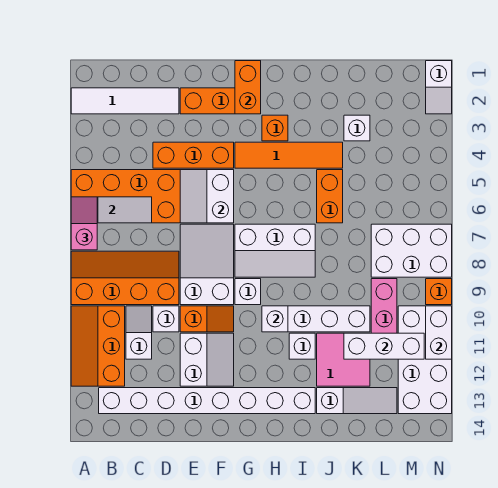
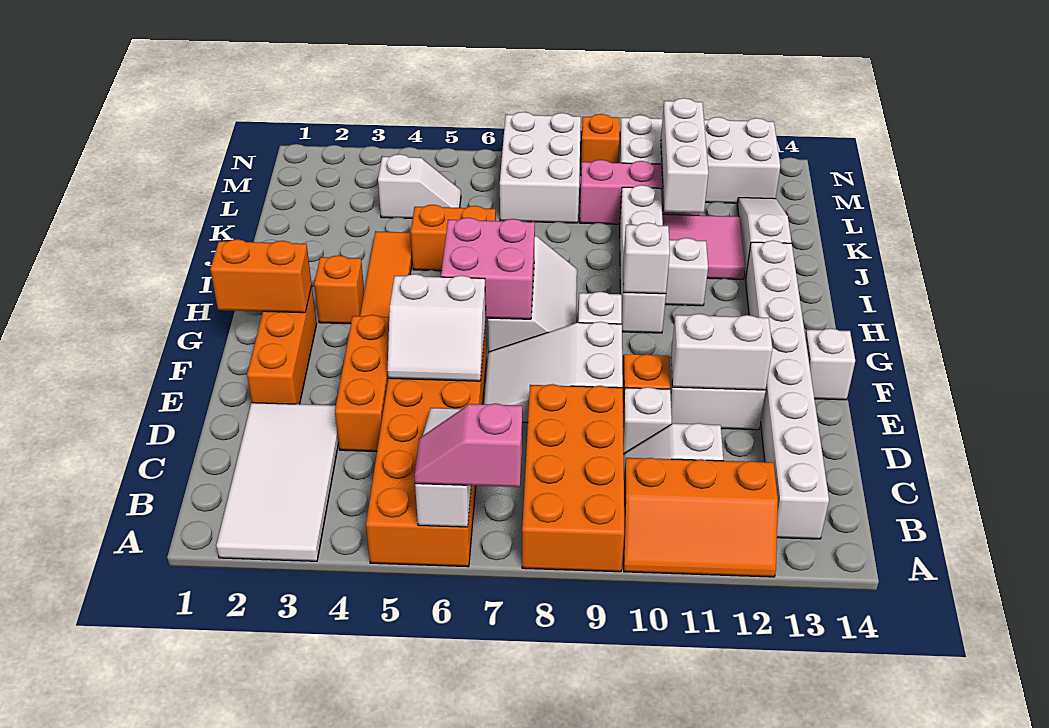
white 1x4 tile [71,88,179,114] -> white 2x4 tile [216,403,339,561]
orange 2x4 slope [71,251,179,305] -> orange 2x4 brick [522,384,624,572]
none -> pink 2x2 brick [441,218,535,319]
white 1x1 brick [344,115,370,141] -> white 1x1 brick moved to [805,328,855,400]
white 1x2 slope [426,61,452,114] -> white 1x2 slope moved to [378,154,461,218]
white 1x2 brick [426,306,452,359] -> white 1x2 brick moved to [671,314,772,390]

